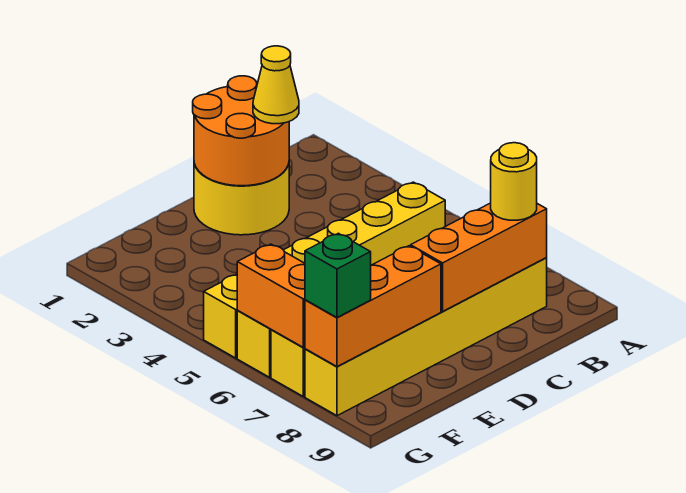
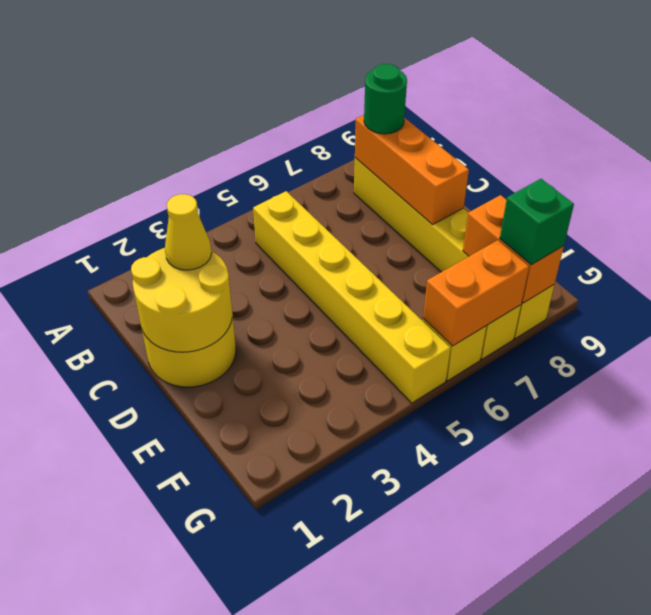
yellow 1x1 round brick [491,143,537,220] -> green 1x1 round brick [364,64,407,134]
orange 2x2 round brick [193,76,289,186] -> yellow 2x2 round brick [131,248,232,352]
orange 1x3 brick [305,246,441,367] -> orange 1x2 brick [463,195,564,303]

